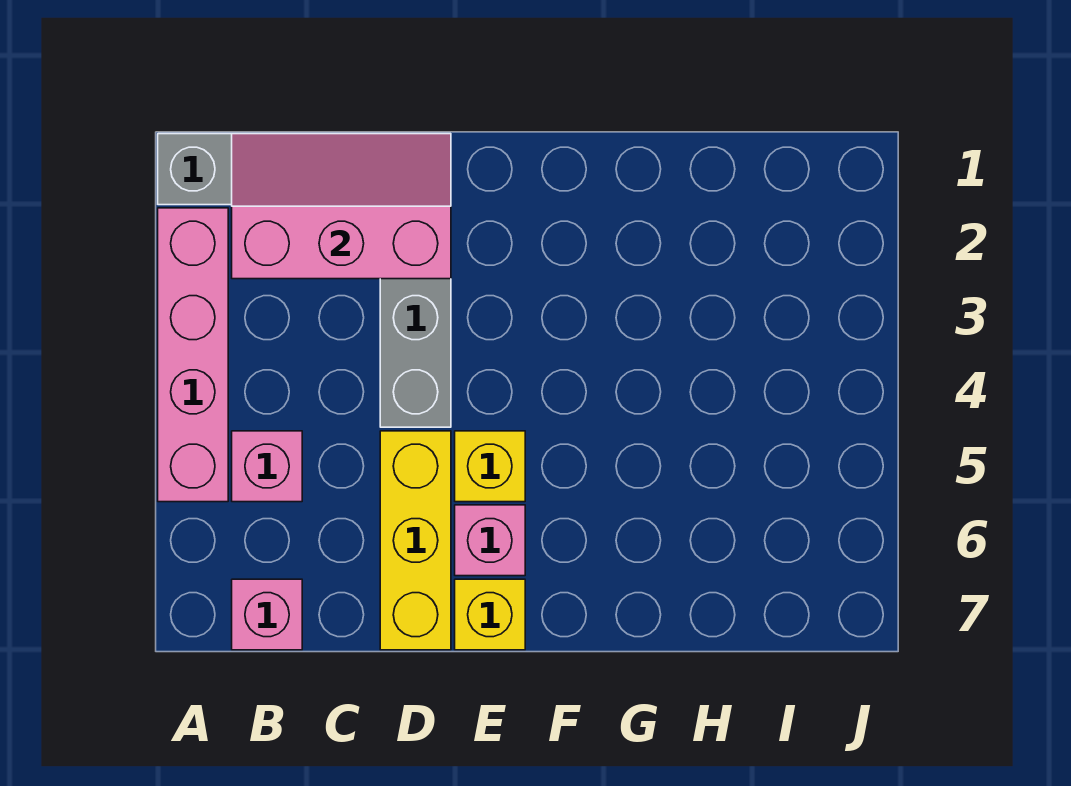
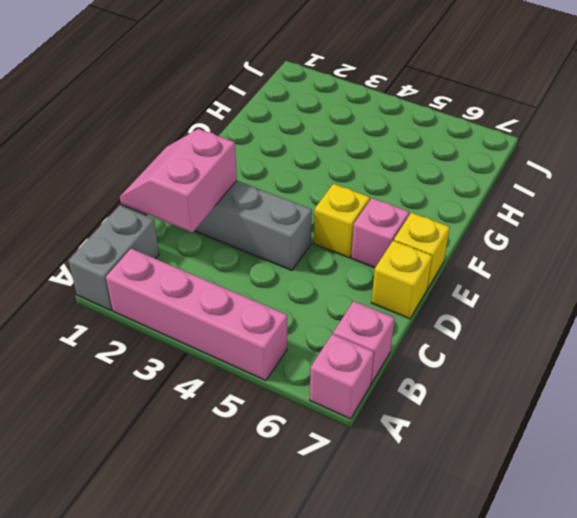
pink 2x3 slope [232,134,451,279] -> pink 2x2 slope [120,129,237,232]
pink 1x1 brick [232,431,302,502] -> pink 1x1 brick moved to [310,334,374,419]
yellow 1x3 brick [380,431,451,650] -> yellow 1x1 brick [372,240,432,319]

